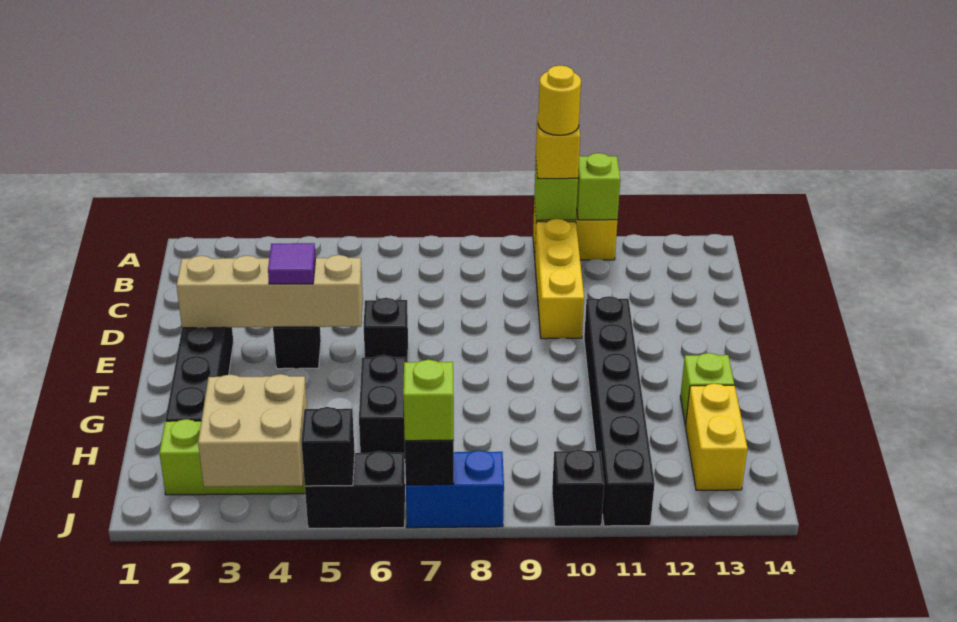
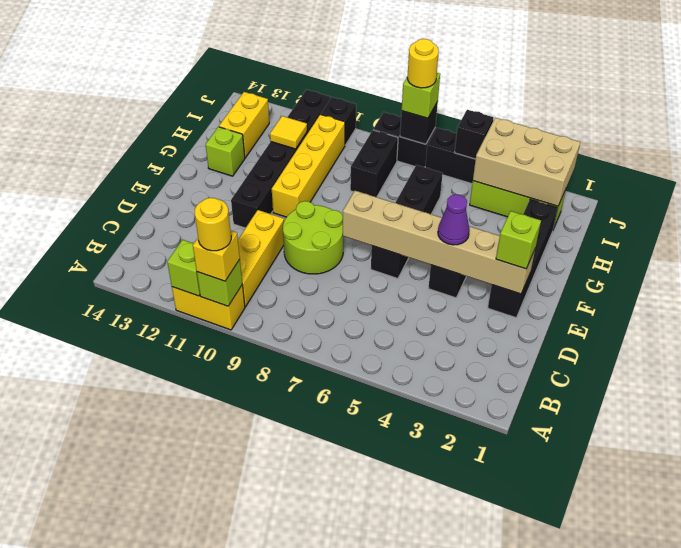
none -> lime 2x2 round brick [283,201,343,274]
tan 1x4 brick [177,255,363,328] -> tan 1x6 brick [343,191,535,294]
none -> lime 1x1 brick [496,211,541,269]
purple 1x1 tile [268,243,316,284] -> purple 1x1 cone [438,194,469,245]
none -> yellow 1x4 brick [272,114,345,217]
none -> black 1x2 brick [350,130,398,197]
none -> yellow 1x1 tile [270,116,307,149]
tan 2x2 brick [198,374,307,487] -> tan 2x3 brick [473,118,580,206]
blue 1x2 brick [406,450,504,528] -> black 1x2 brick [373,112,435,167]
none -> yellow 1x1 round brick [407,39,439,88]

